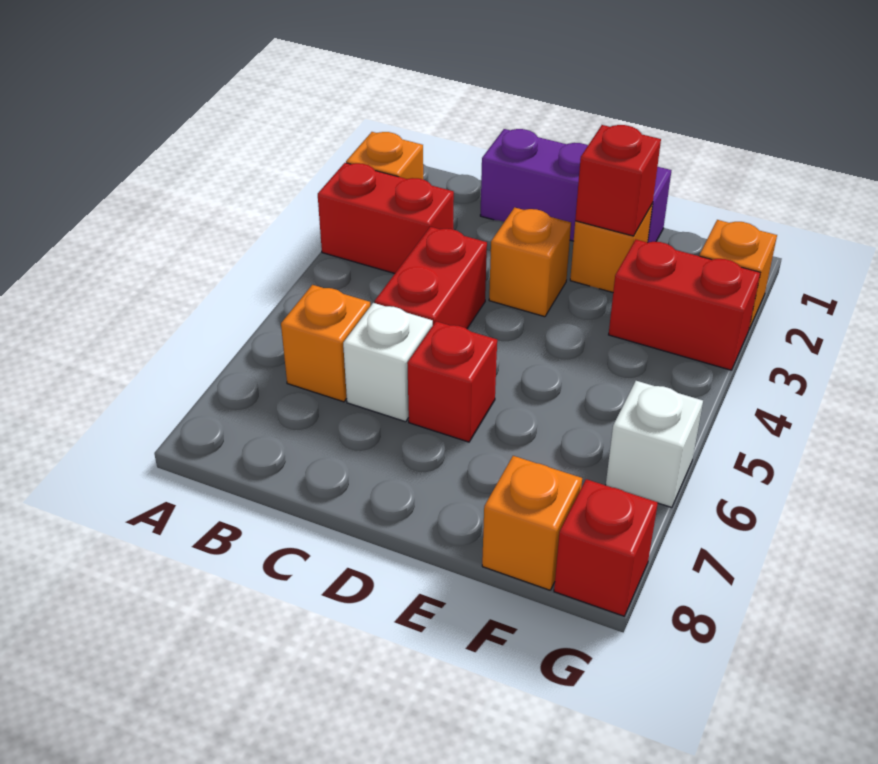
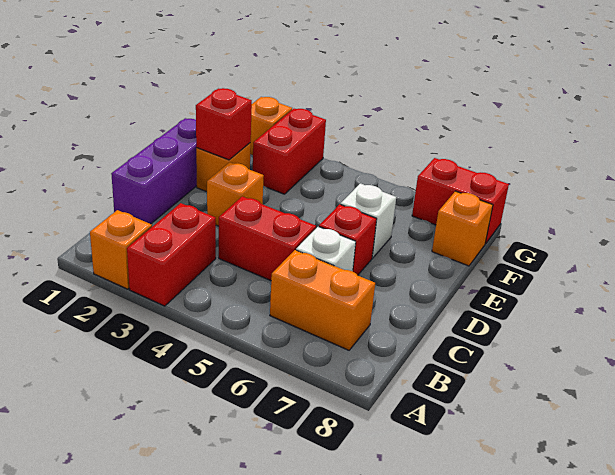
orange 1x1 brick [281,285,370,402] -> orange 1x2 brick [270,250,375,350]
white 1x1 brick [606,381,703,508] -> white 1x1 brick moved to [341,184,396,258]
red 1x1 brick [554,479,658,616] -> red 1x2 brick [412,158,509,243]

